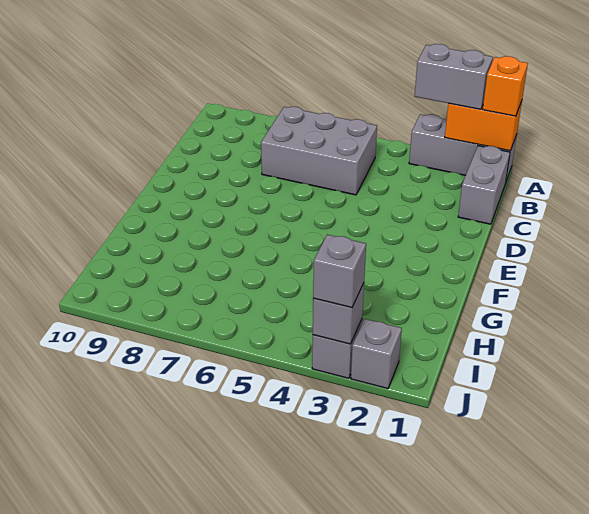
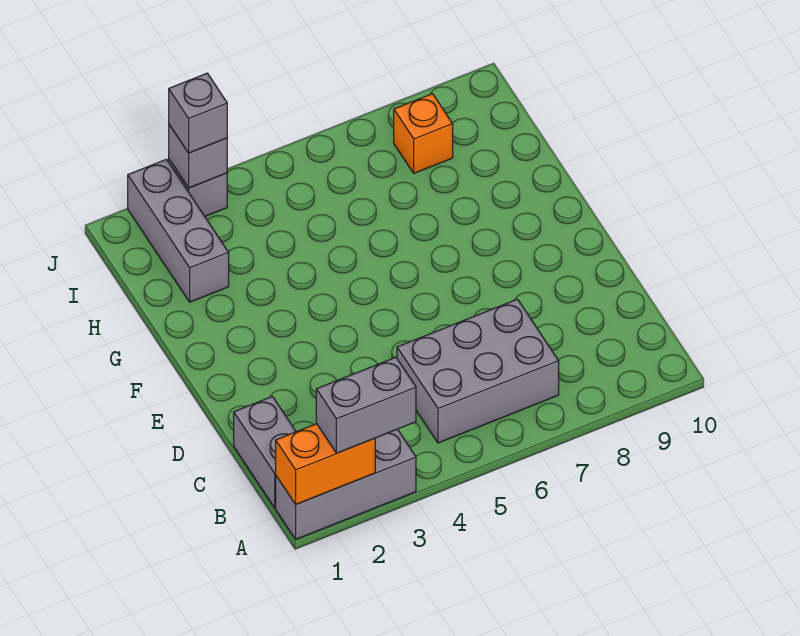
orange 1x1 brick [483,56,528,116] -> orange 1x1 brick moved to [394,94,453,173]
grey 1x1 brick [351,319,402,389] -> grey 1x3 brick [128,159,229,302]

